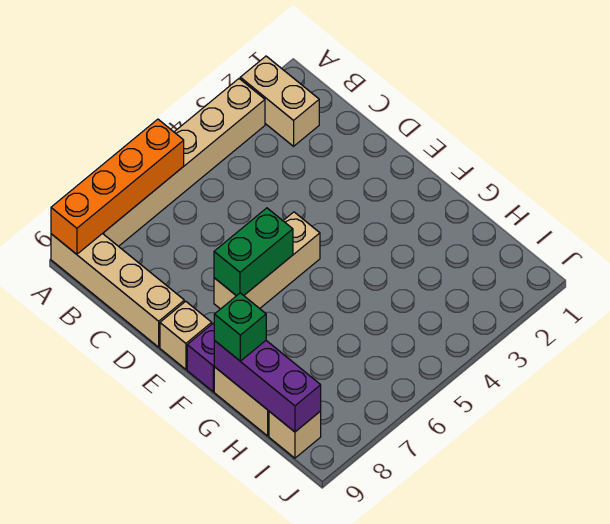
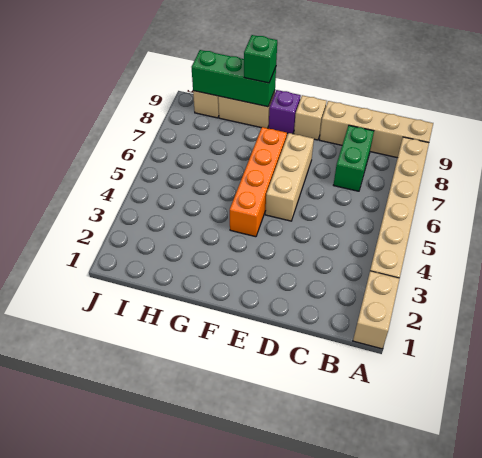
tan 1x2 brick [240,56,319,146] -> tan 1x2 brick turned to [353,271,400,349]
orange 1x4 brick [51,119,184,254] -> orange 1x4 brick moved to [230,127,287,237]
green 1x2 brick [214,208,293,296] -> green 1x2 brick moved to [334,125,374,191]
purple 1x3 brick [214,340,321,432] -> green 1x3 brick [192,50,276,107]

